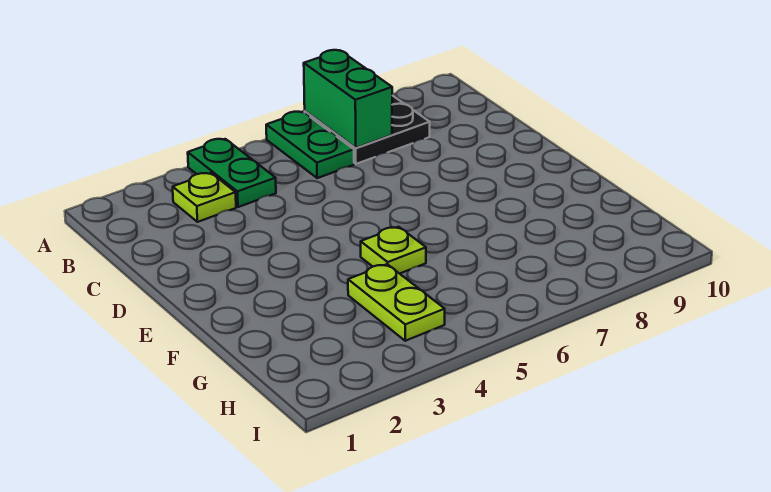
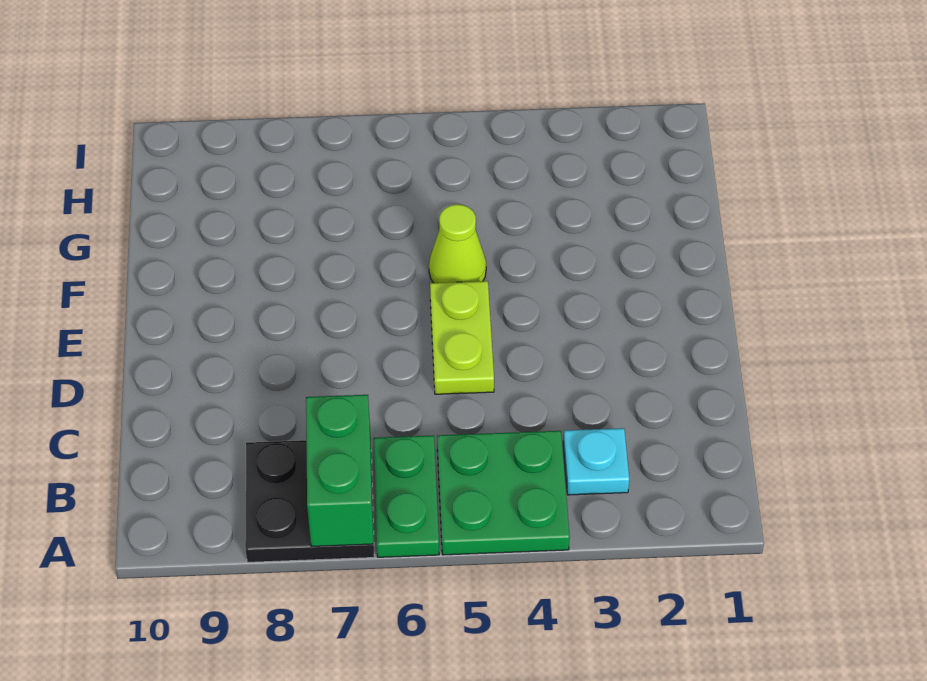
green 1x2 plate [188,139,276,207] -> green 2x2 plate [437,431,570,555]
lime 1x1 plate [173,173,236,222] -> cyan 1x1 plate [563,428,629,495]
lime 1x1 plate [361,227,426,274] -> lime 1x1 cone [429,204,486,283]
lime 1x2 plate [348,264,445,341] -> lime 1x2 plate moved to [430,281,494,394]

